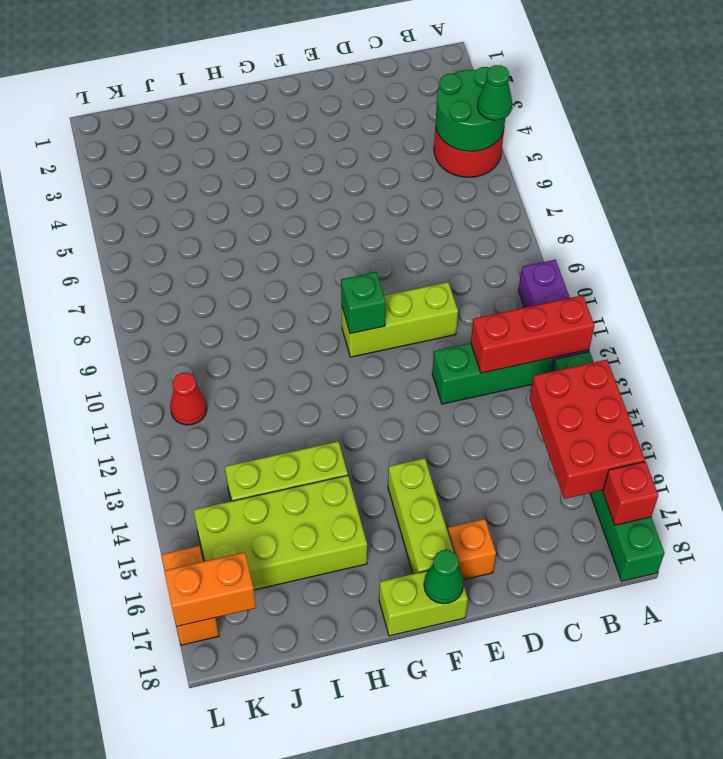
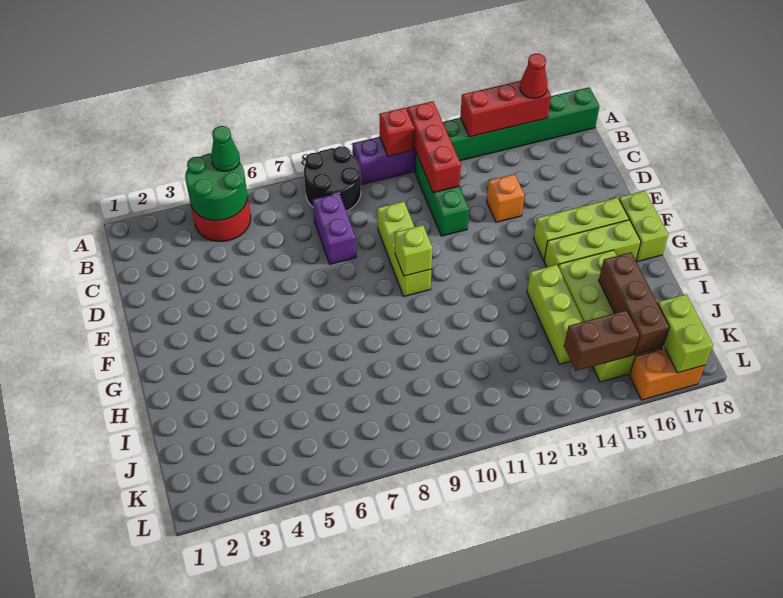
none -> black 2x2 round brick [304,146,361,211]
red 2x3 brick [530,360,645,499] -> red 1x3 brick [460,81,551,137]
red 1x1 brick [603,462,658,525] -> red 1x1 brick moved to [379,108,414,156]
none -> purple 1x2 brick [313,193,356,264]
orange 1x1 brick [448,519,496,580] -> orange 1x1 brick moved to [487,174,524,222]
green 1x1 brick [341,272,386,334] -> lime 1x1 brick [395,225,432,276]
green 1x1 cone [424,550,464,604] -> none
none -> lime 1x3 brick [544,220,641,267]
none -> brown 1x3 brick [599,252,669,355]
red 1x1 cone [170,373,207,425] -> red 1x1 cone moved to [520,54,548,98]
none -> brown 1x2 brick [564,310,639,371]
orange 1x2 brick [164,552,256,626] -> lime 1x2 brick [658,294,713,373]

